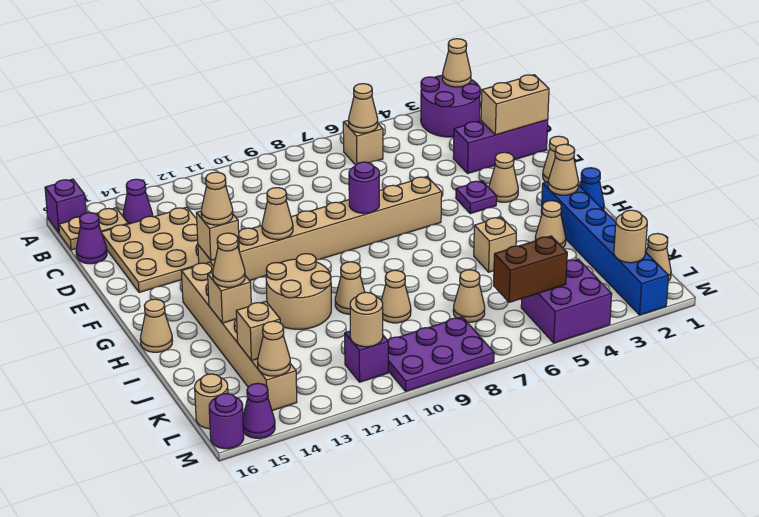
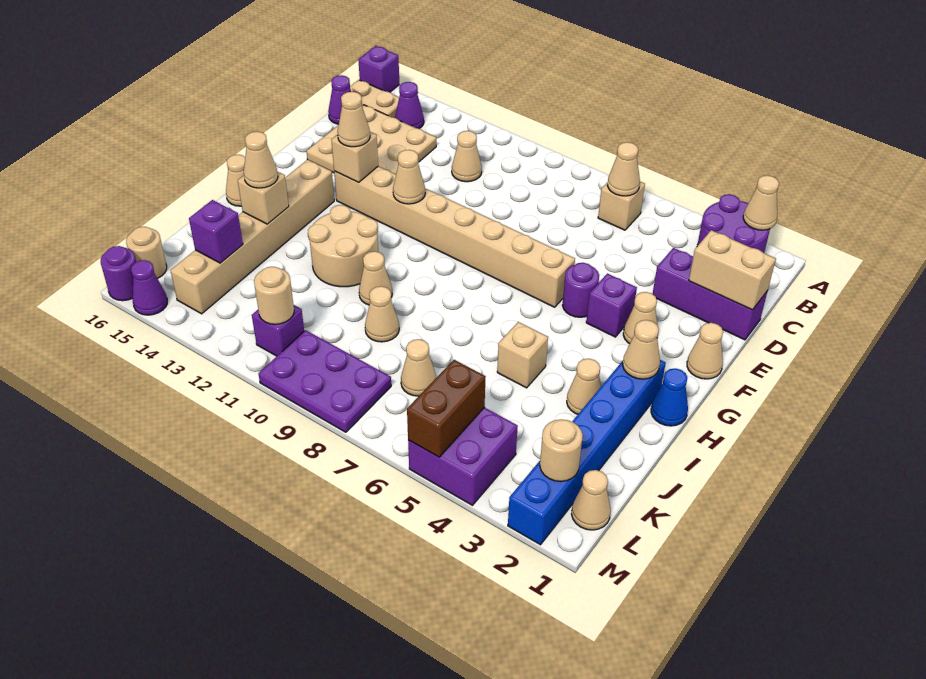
purple 1x1 plate [456,181,497,214] -> purple 1x1 brick [586,274,637,337]
purple 1x1 round brick [349,162,379,213] -> purple 1x1 round brick moved to [562,263,599,317]
tan 1x1 brick [236,301,280,361] -> purple 1x1 brick [189,200,243,263]
brown 1x2 brick [494,236,567,302] -> brown 1x2 brick turned to [407,360,486,457]
tan 1x1 cone [258,321,290,376] -> tan 1x1 cone moved to [452,131,482,182]

